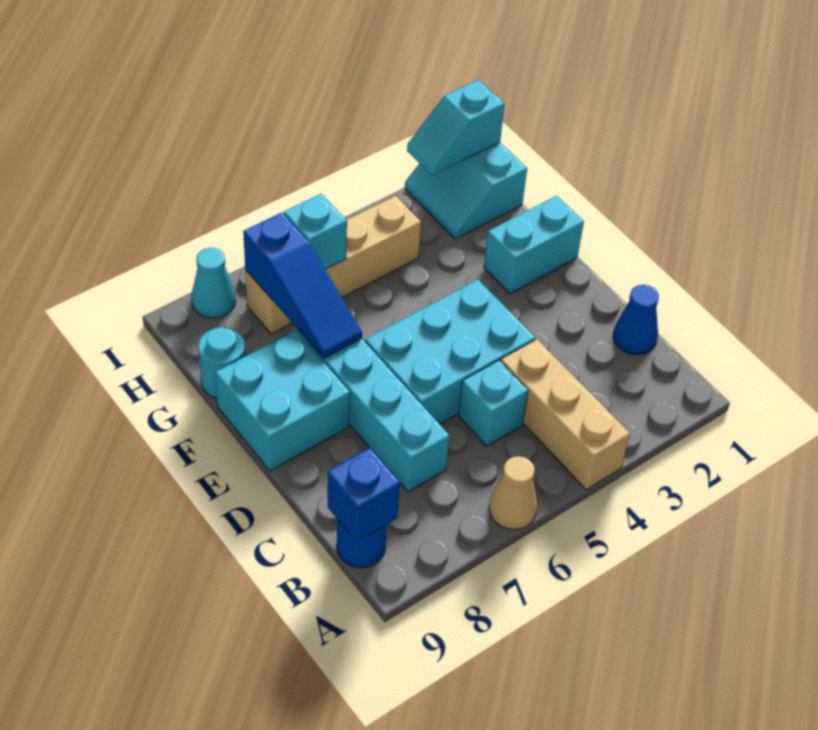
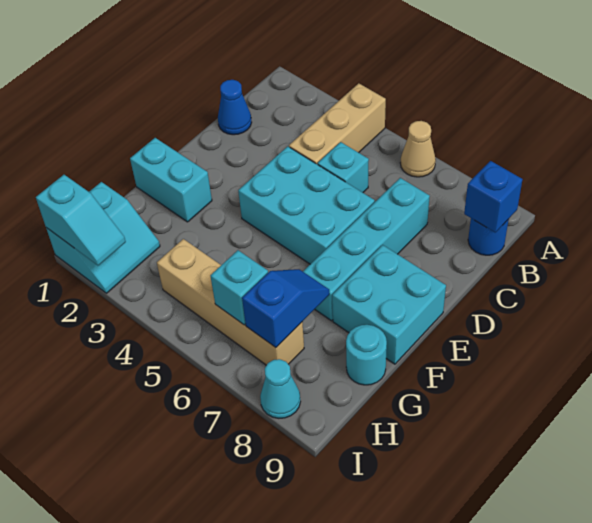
blue 1x3 slope [243,213,362,358] -> blue 1x2 slope [242,269,329,348]

